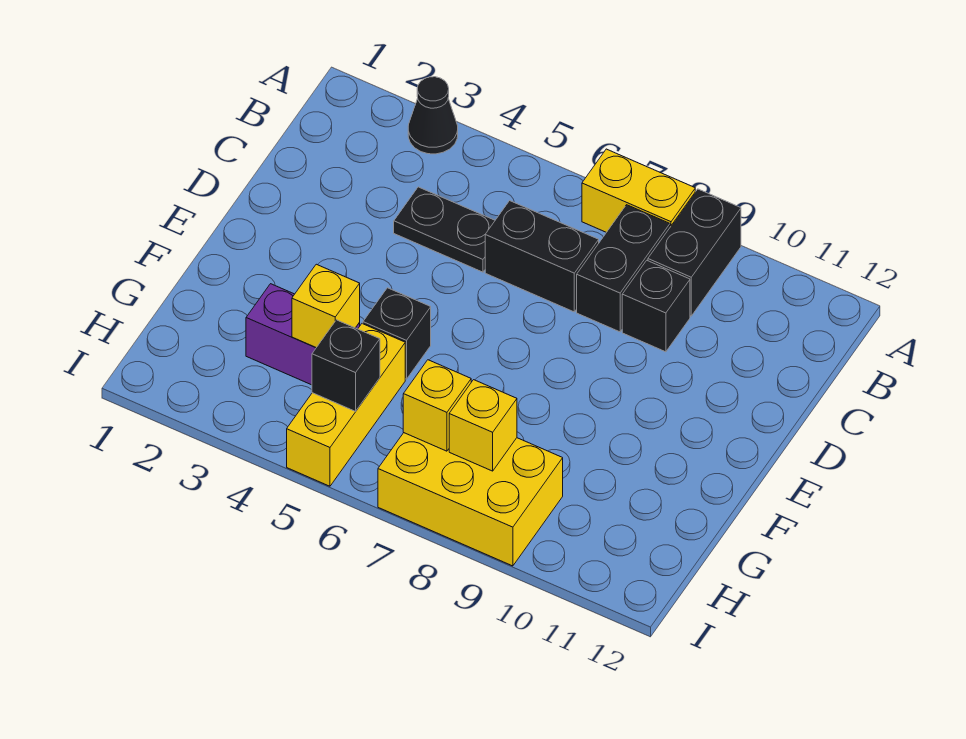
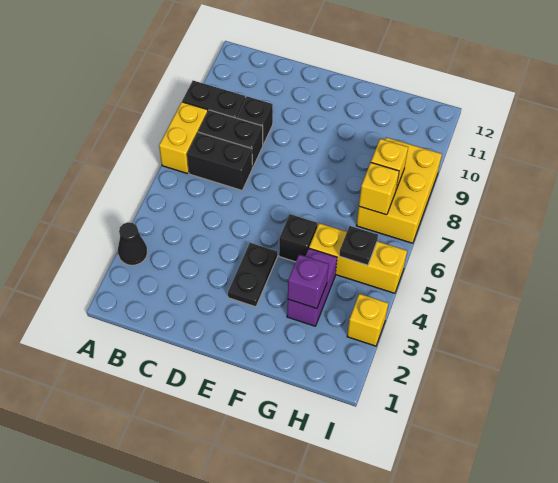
black 1x2 plate [394,187,495,272] -> black 1x2 plate moved to [228,243,277,307]
black 1x2 brick [485,201,599,312] -> black 1x2 brick turned to [187,132,252,190]
none -> purple 1x1 brick [288,255,329,309]
yellow 1x1 brick [292,264,360,348] -> yellow 1x1 brick moved to [347,294,388,346]
black 1x1 brick [312,320,380,411] -> black 1x1 plate [339,226,378,265]

